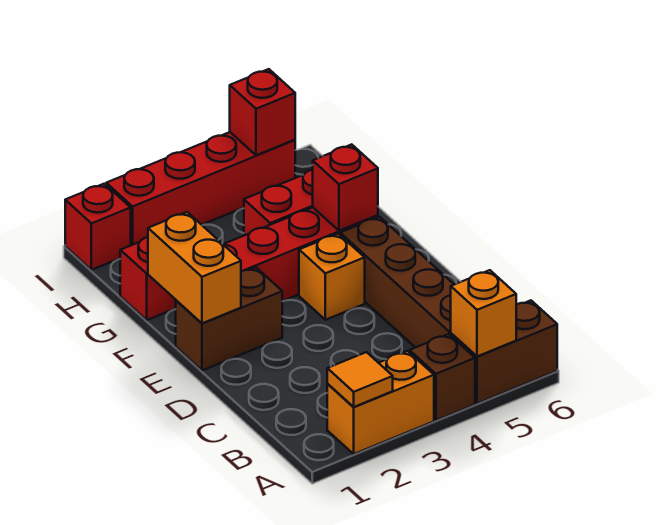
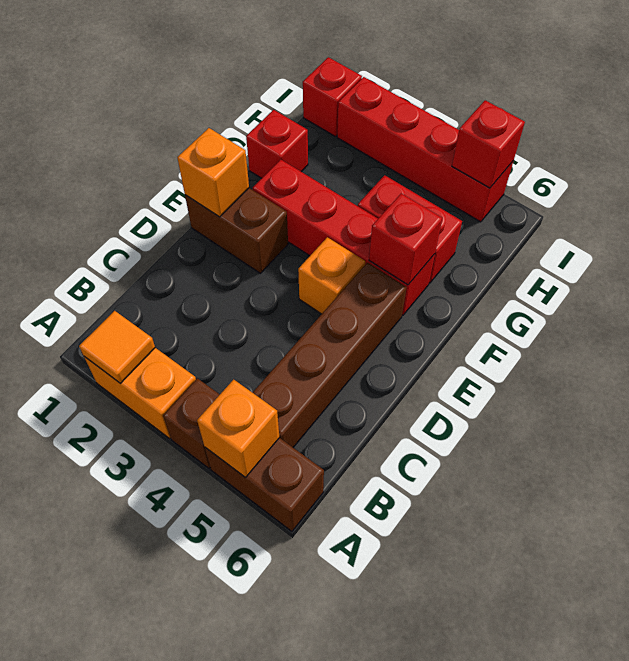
orange 1x2 brick [148,212,241,323] -> orange 1x1 brick [177,128,249,217]

